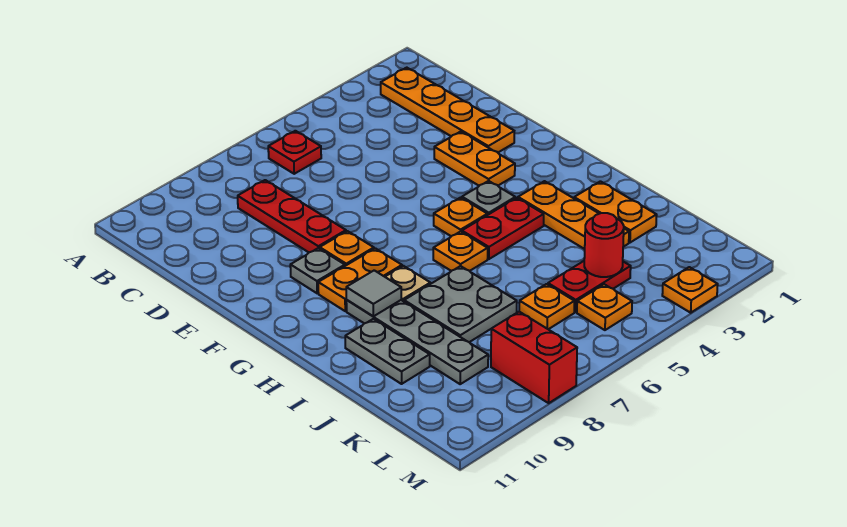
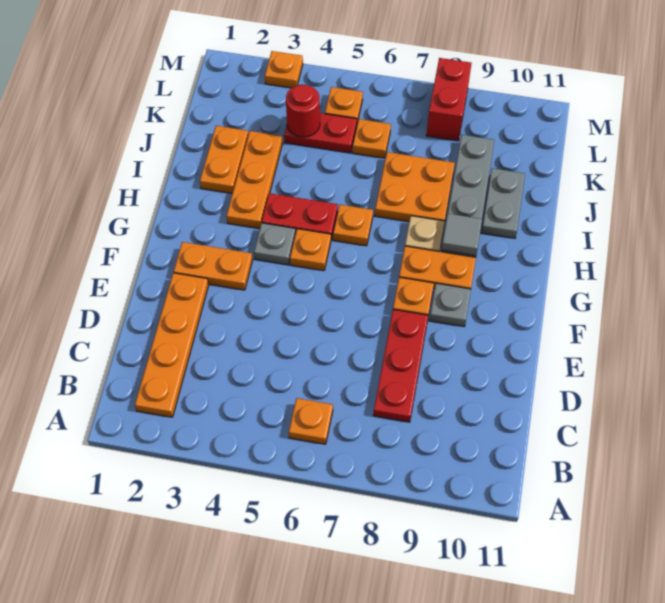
red 1x1 plate [268,131,321,174] -> orange 1x1 plate [289,398,333,444]
orange 1x2 plate [434,131,515,186] -> orange 1x2 plate turned to [174,242,253,290]
grey 2x2 plate [404,266,517,342] -> orange 2x2 plate [375,152,455,222]

